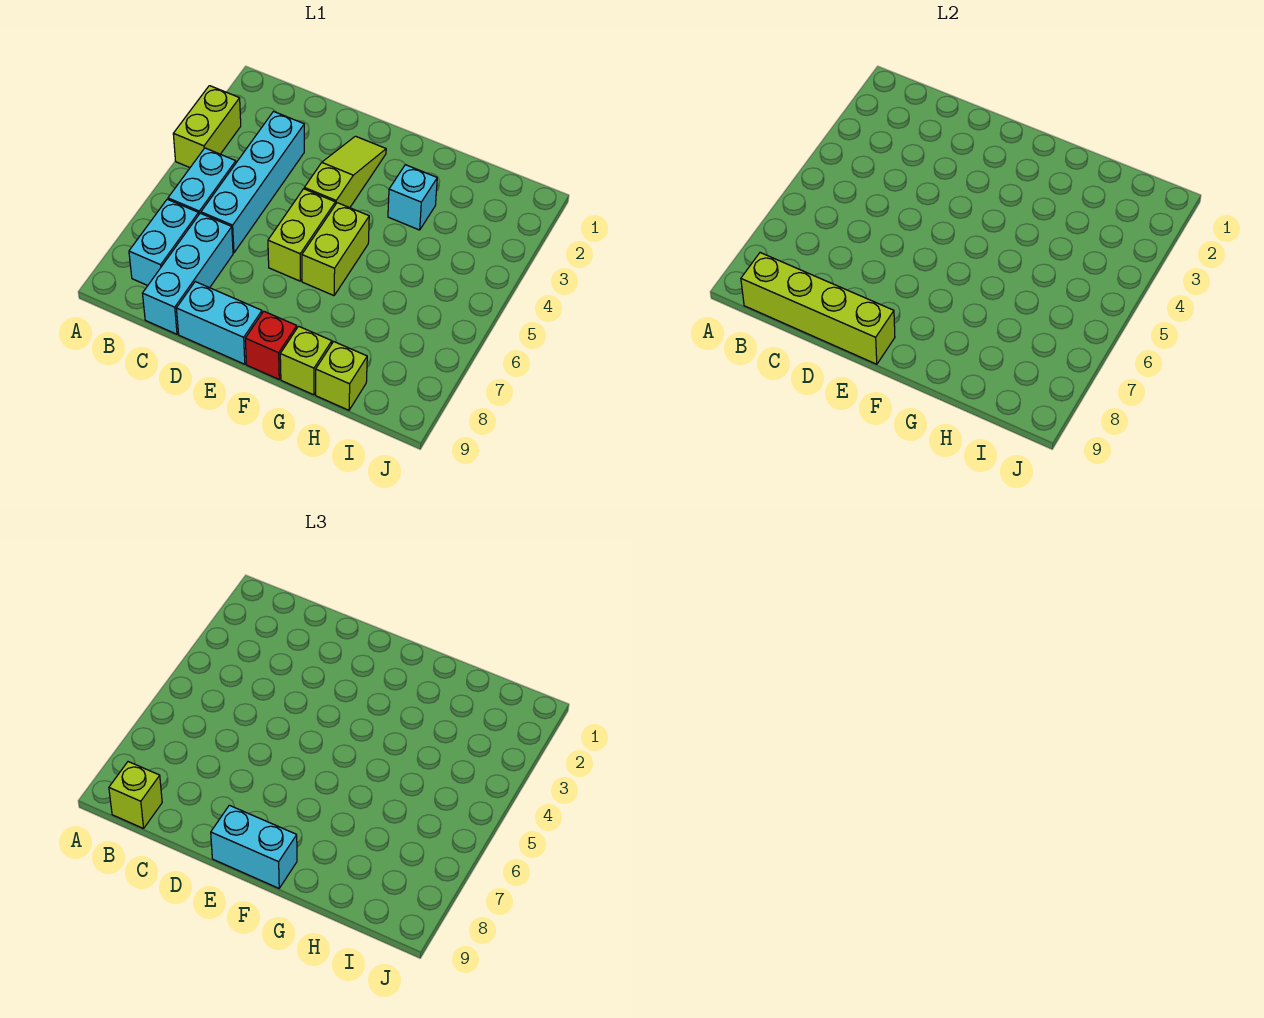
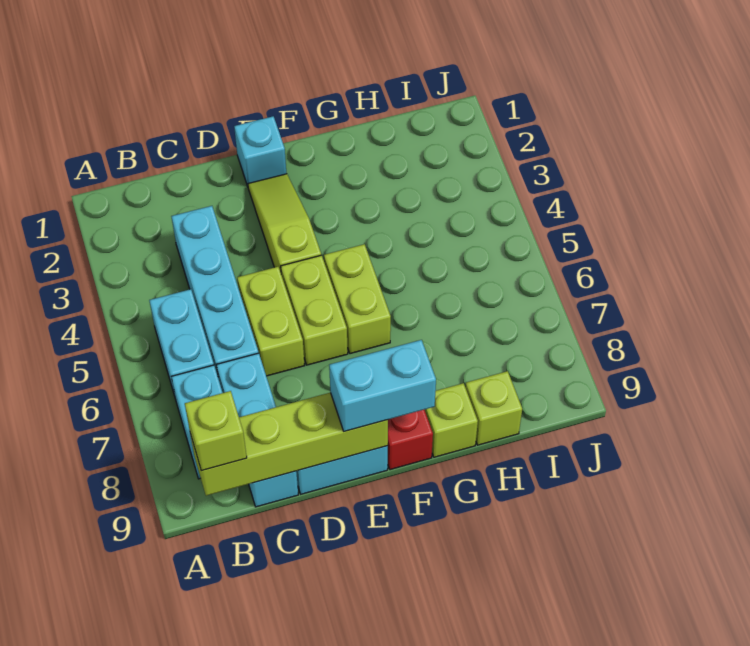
lime 1x2 brick [173,86,241,167] -> lime 1x2 brick moved to [237,267,305,376]
cyan 1x1 brick [388,165,437,230] -> cyan 1x1 brick moved to [234,116,287,186]

